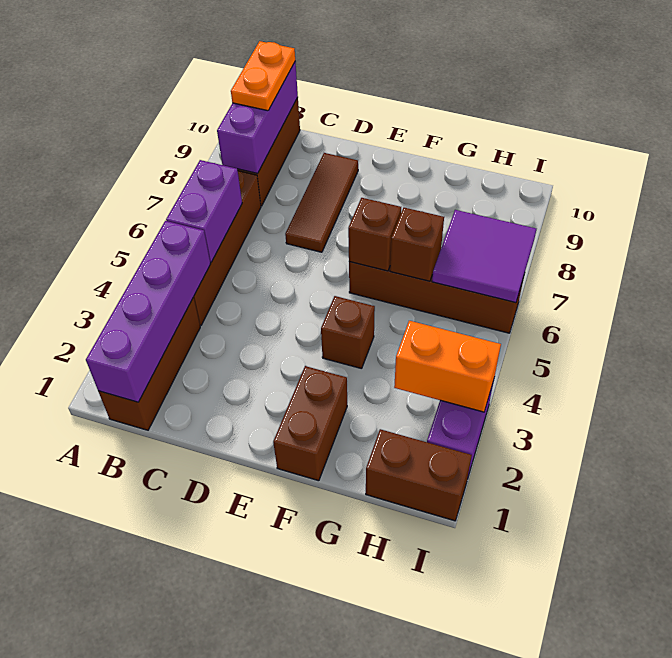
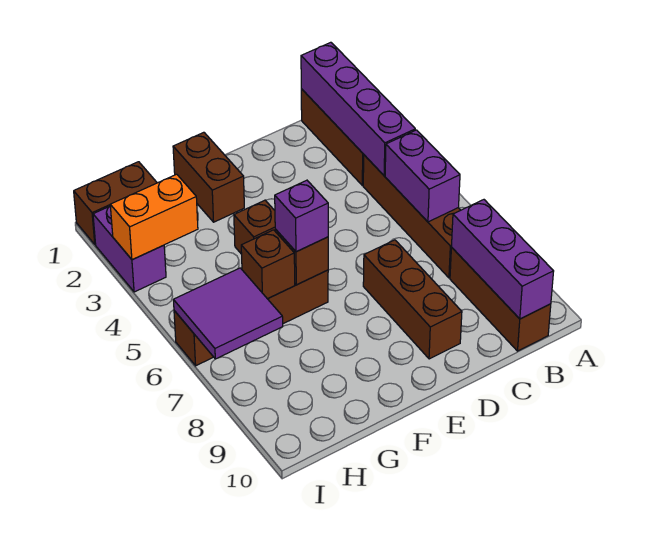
orange 1x2 plate [231,41,295,111] -> none
brown 1x3 tile [285,153,358,252] -> brown 1x3 brick [363,240,462,359]
none -> purple 1x1 brick [275,180,328,252]

